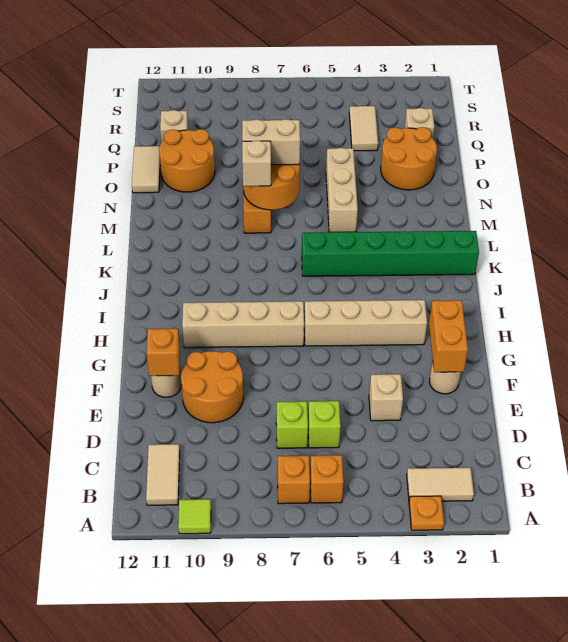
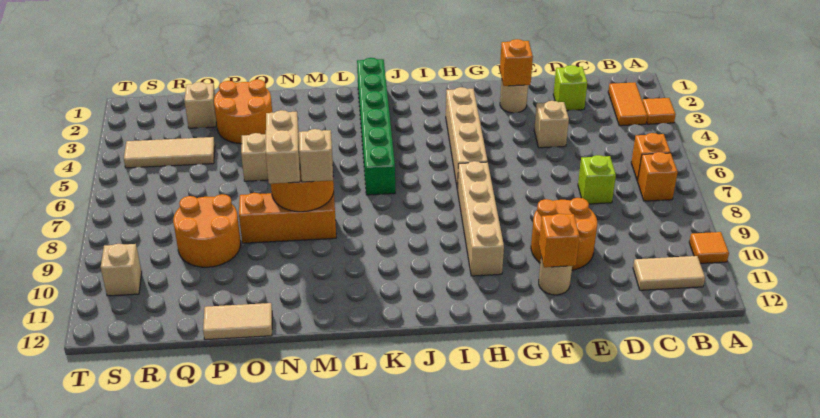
orange 1x1 plate [409,496,444,530] -> orange 1x1 tile [642,98,676,124]
lime 1x1 tile [178,499,211,534] -> orange 1x1 tile [689,232,729,264]
tan 1x2 tile [407,468,474,501] -> orange 1x2 tile [608,82,647,126]
lime 1x1 brick [308,401,341,448] -> lime 1x1 brick moved to [553,65,587,110]
orange 1x2 brick [429,300,468,372] -> orange 1x1 brick [500,39,533,86]
orange 2x2 round brick [159,129,215,192] -> orange 2x2 round brick moved to [173,194,241,267]
tan 1x2 tile [349,106,378,151] -> tan 1x3 tile [124,137,215,168]
tan 1x1 brick [160,110,188,142] -> tan 1x1 brick moved to [101,244,142,296]

